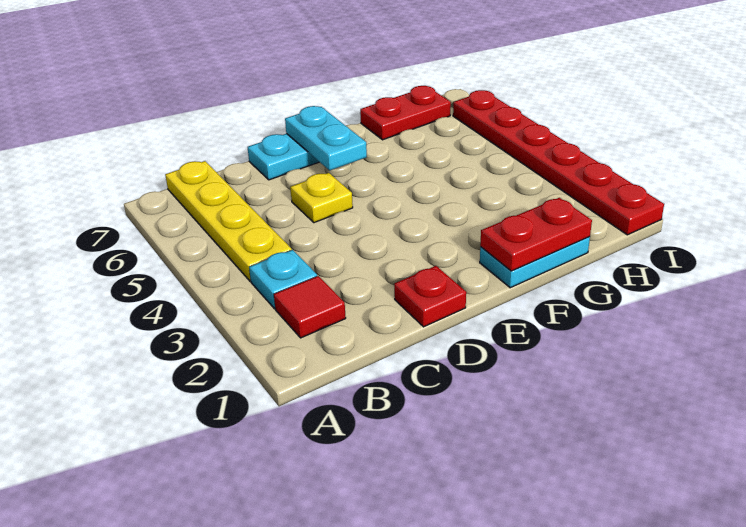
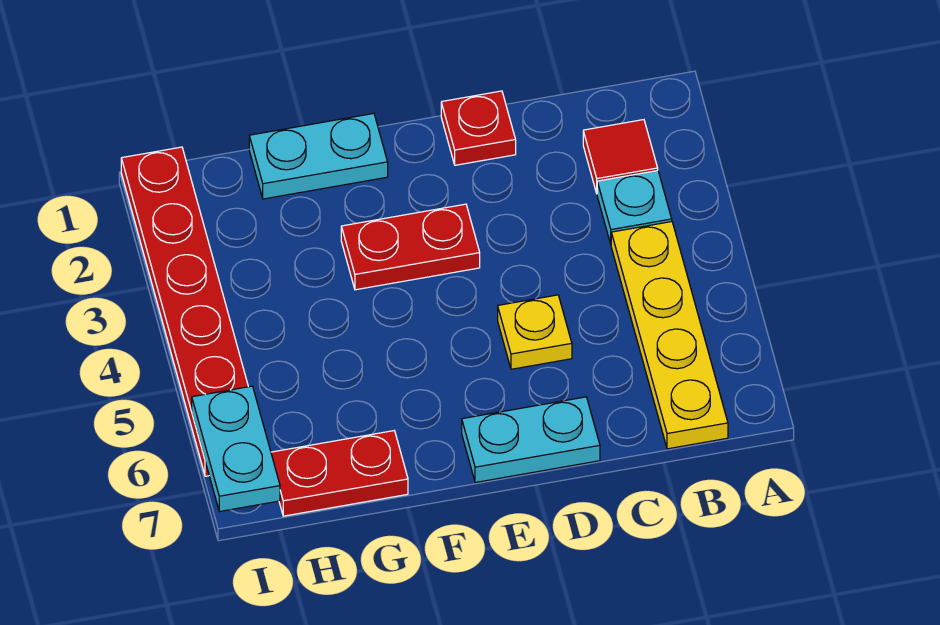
cyan 1x2 plate [285,106,367,170] -> cyan 1x2 plate moved to [192,386,280,512]
red 1x2 plate [480,198,592,271] -> red 1x2 plate moved to [341,204,480,290]

